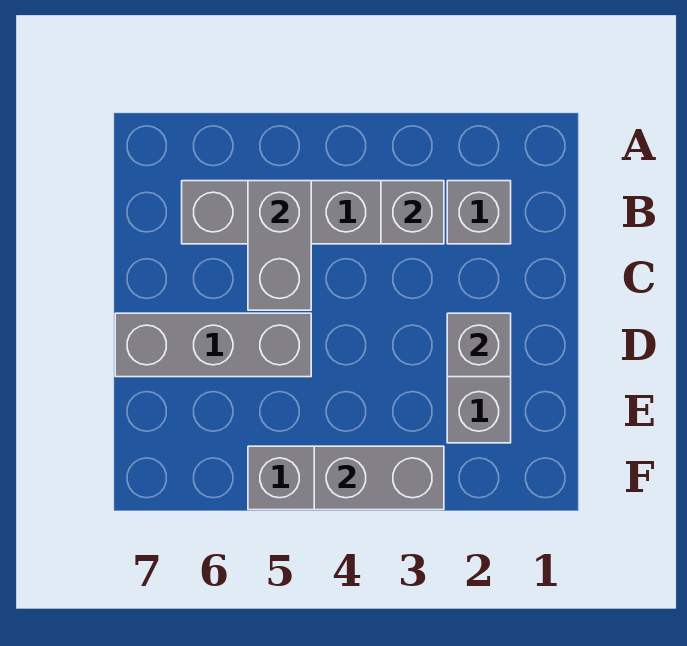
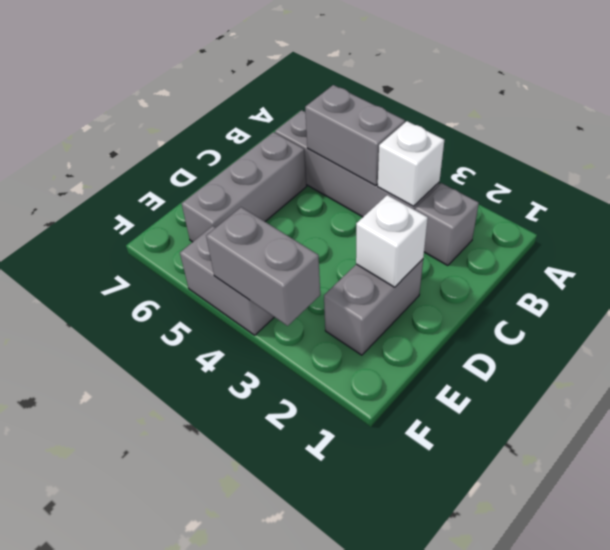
grey 1x1 brick [381,181,444,244] -> white 1x1 brick [378,121,444,206]
grey 1x2 brick [248,181,311,310] -> grey 1x2 brick turned to [305,85,405,186]
grey 1x1 brick [447,313,511,377] -> white 1x1 brick [356,195,428,287]
grey 1x3 brick [115,313,311,377] -> grey 1x3 brick turned to [182,132,307,242]

